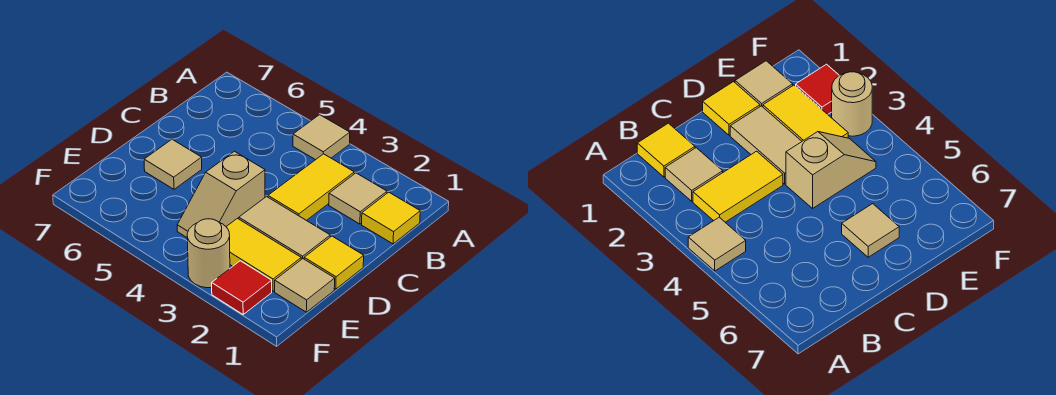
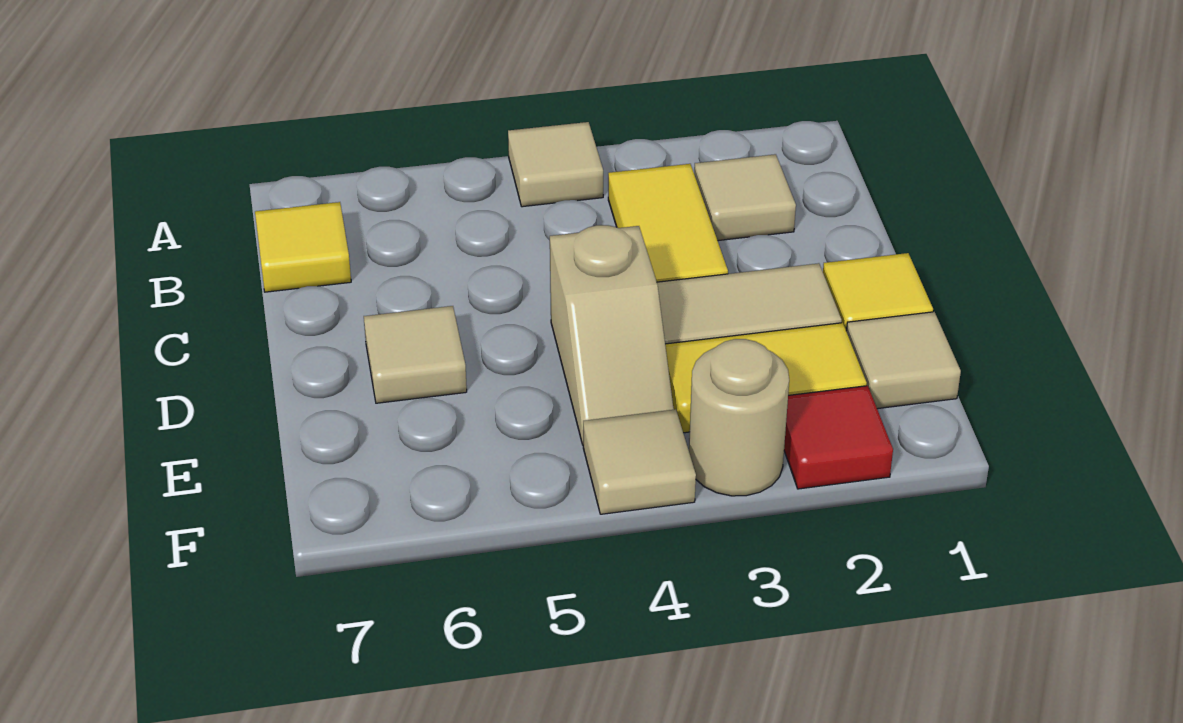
yellow 1x1 tile [362,192,420,244] -> yellow 1x1 tile moved to [255,202,351,292]
none -> tan 1x1 tile [583,409,696,514]

